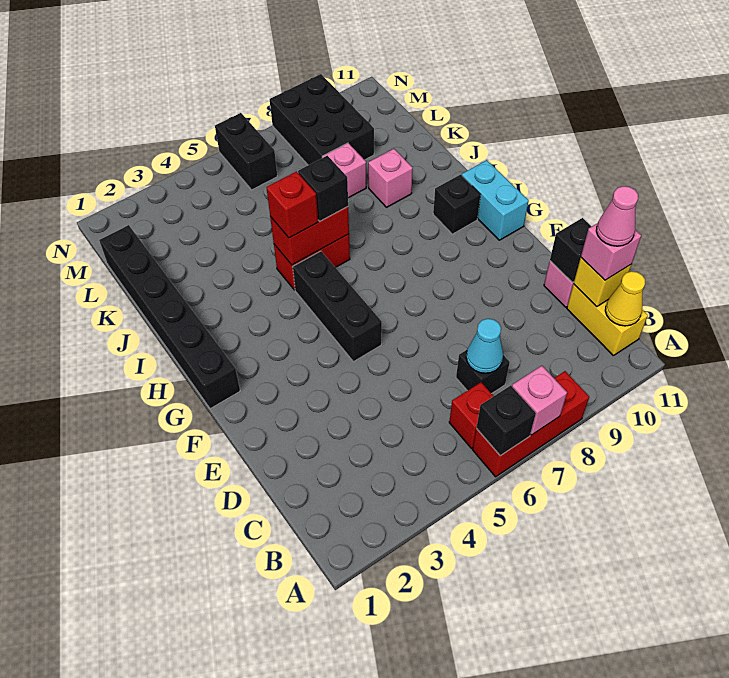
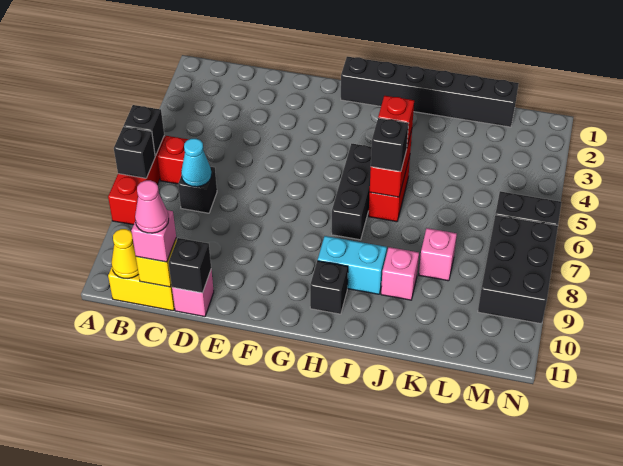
pink 1x1 brick [512,366,567,435] -> black 1x1 brick [114,127,155,178]
black 1x3 brick [293,251,382,362] -> black 1x3 brick turned to [332,144,372,240]
cyan 1x2 brick [462,160,529,240] -> cyan 1x2 brick moved to [318,236,387,294]
black 2x3 brick [270,74,374,165] -> black 2x3 brick turned to [478,215,558,324]

